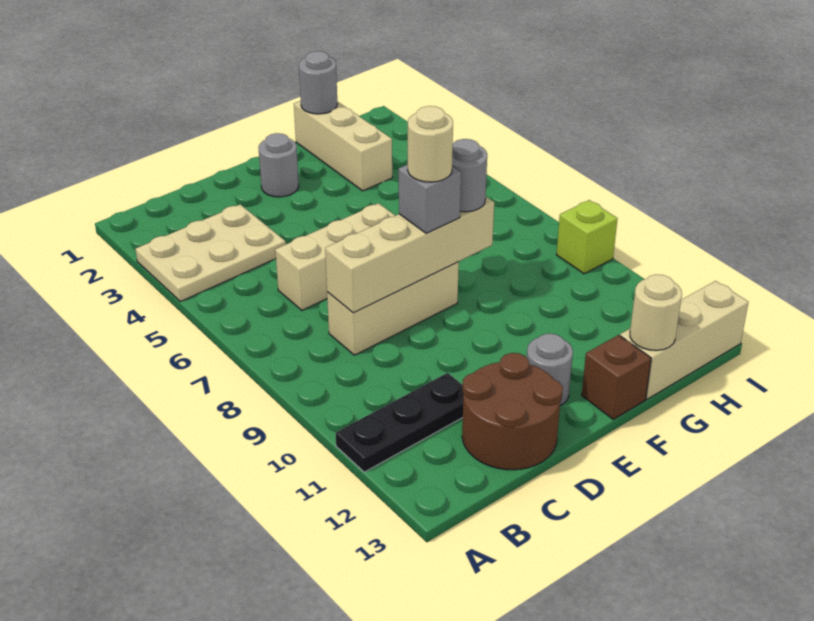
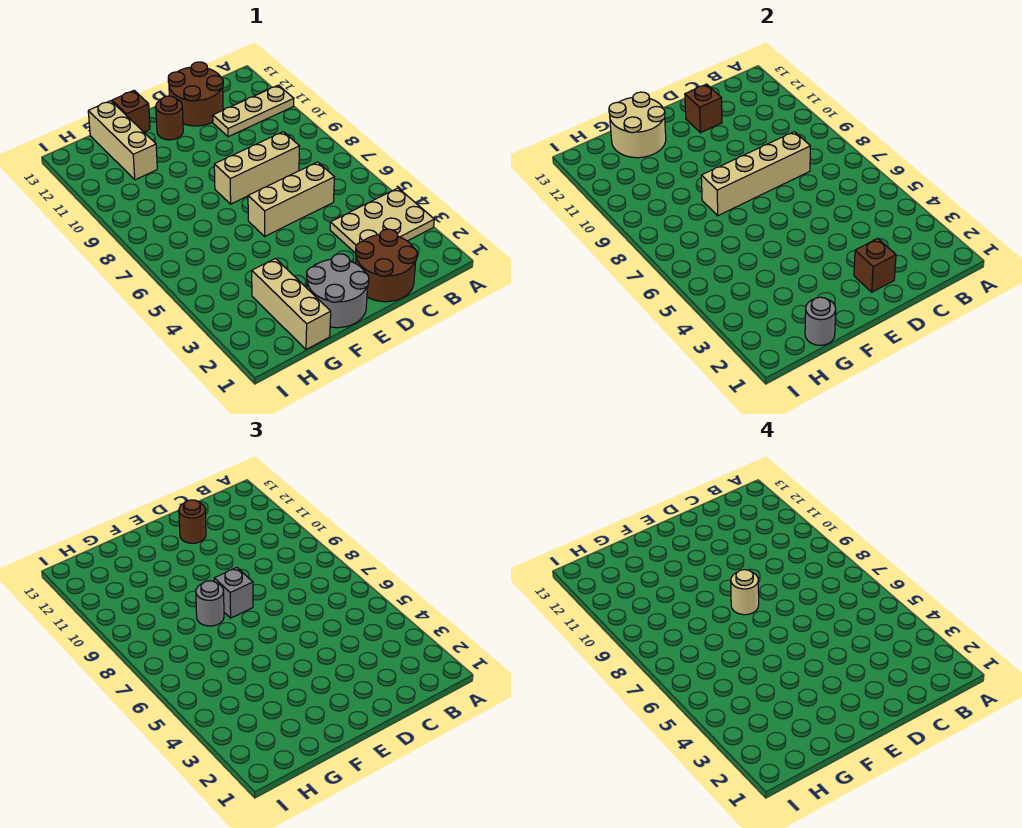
black 1x3 plate [336,373,463,472] -> tan 1x3 plate [213,85,294,137]
none -> brown 2x2 round brick [355,229,417,302]
none -> brown 1x1 brick [854,239,896,292]
none -> brown 1x1 brick [685,84,722,133]
none -> brown 1x1 round brick [179,500,206,543]
grey 1x1 round brick [258,133,299,197] -> grey 2x2 round brick [307,254,369,328]
grey 1x1 round brick [527,334,573,405] -> brown 1x1 round brick [156,96,183,140]
tan 1x3 brick [620,281,748,399] -> tan 1x3 brick turned to [88,101,157,180]
tan 1x1 round brick [630,275,682,351] -> tan 2x2 round brick [609,92,666,158]
lime 1x1 brick [557,200,618,274] -> none

